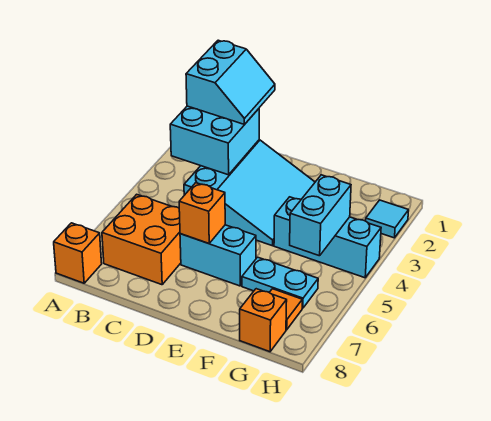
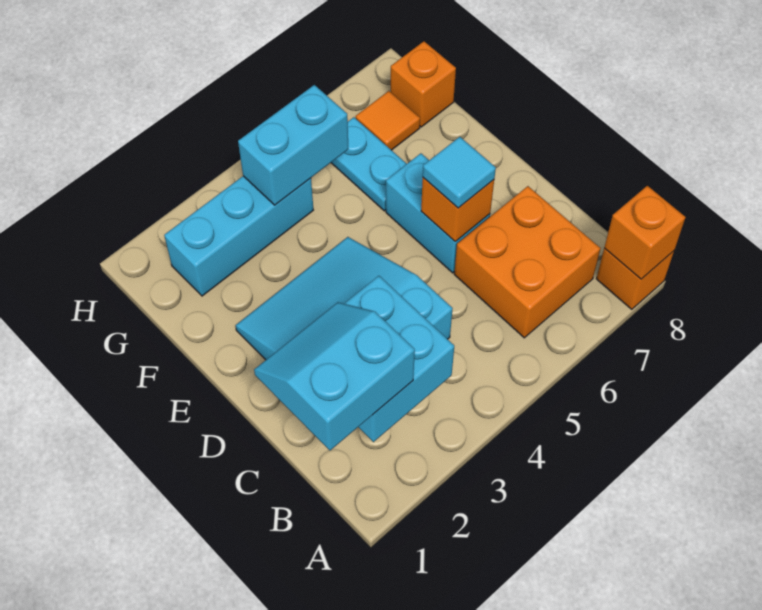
none -> orange 1x1 brick [604,186,685,279]
cyan 1x3 brick [274,197,381,278] -> cyan 1x3 brick turned to [164,176,313,296]
cyan 1x1 tile [366,200,409,238] -> cyan 1x1 tile moved to [423,137,496,208]

